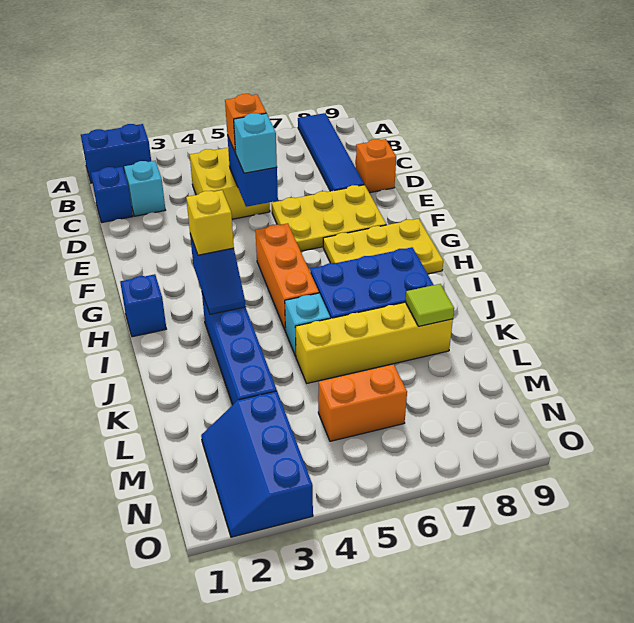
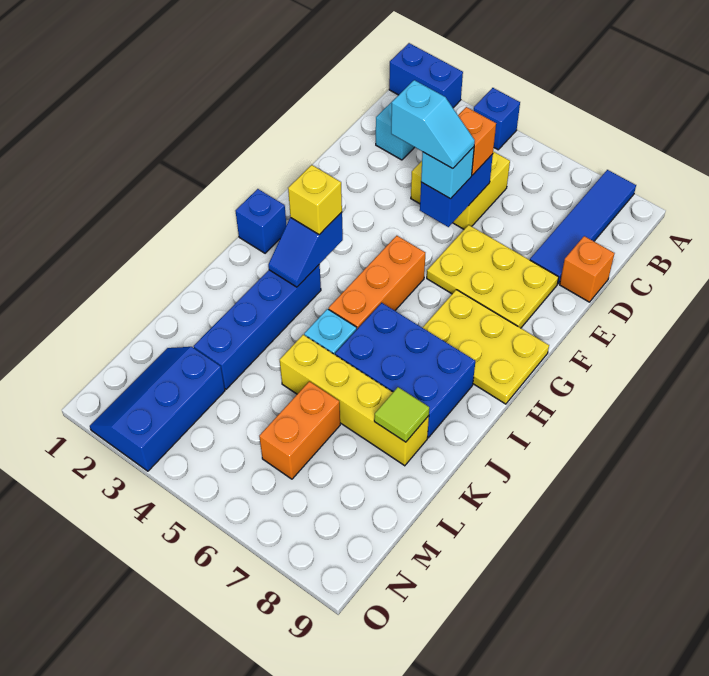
blue 1x1 brick [91,167,133,222] -> blue 1x1 brick moved to [474,88,520,150]
none -> cyan 1x2 slope [391,80,475,169]
orange 1x2 brick [318,364,407,441] -> orange 1x2 brick turned to [259,381,340,479]

